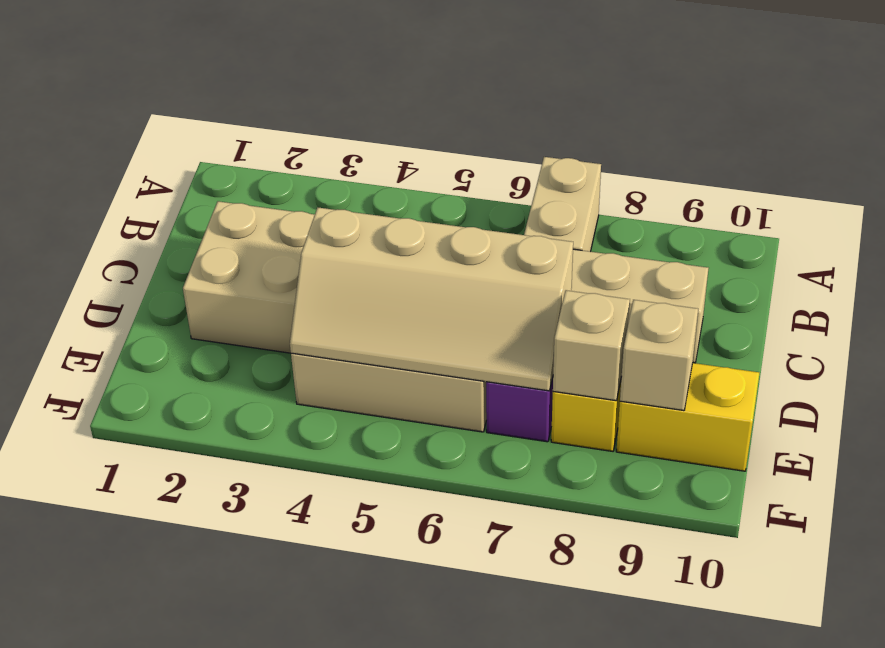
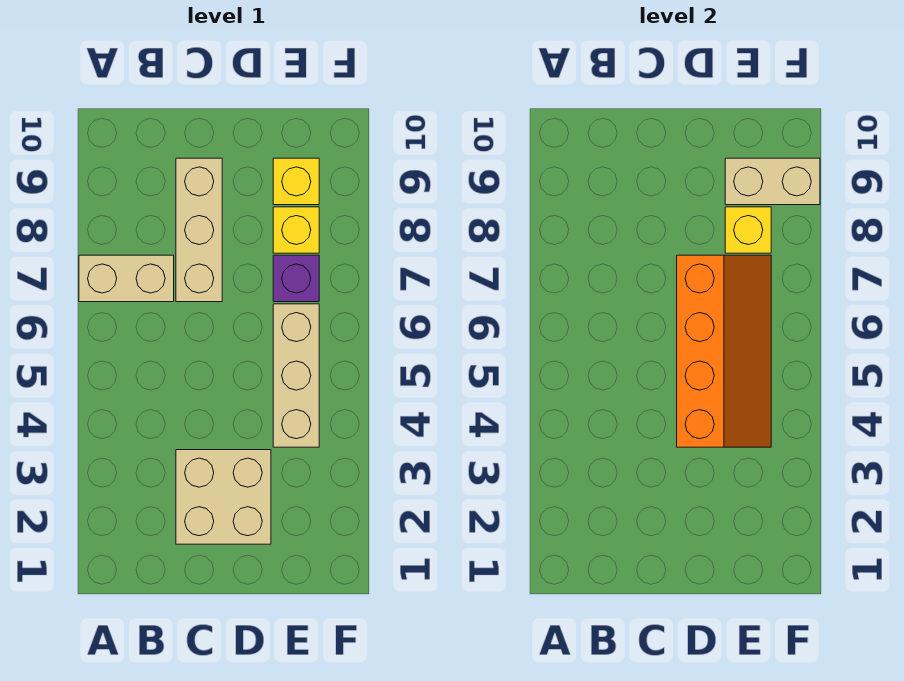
tan 2x4 slope [290,208,573,391] -> orange 2x4 slope [677,255,771,447]
tan 1x1 brick [553,290,630,401] -> yellow 1x1 brick [725,207,771,253]
yellow 1x2 brick [616,363,759,471] -> yellow 1x1 brick [273,158,319,205]
tan 1x1 brick [620,300,698,411] -> tan 1x2 brick [725,158,820,205]

